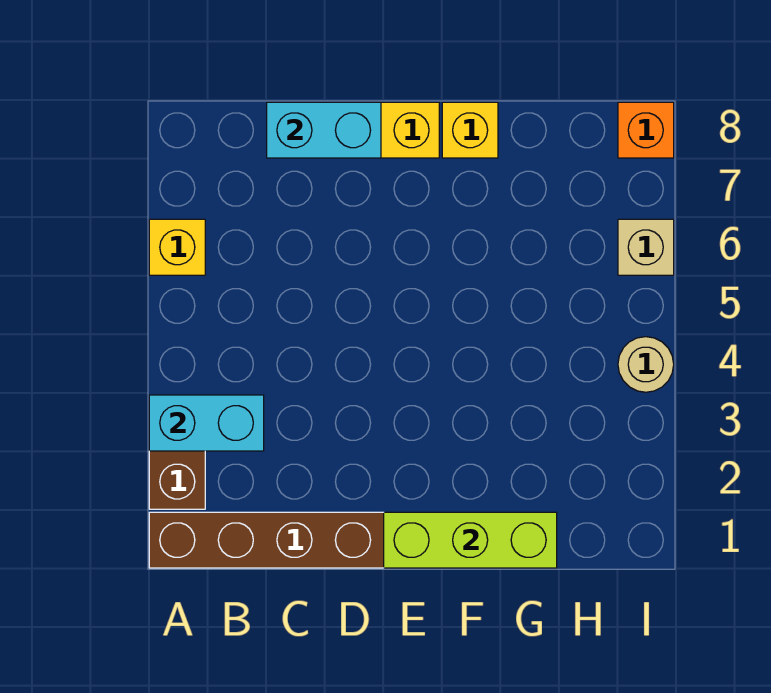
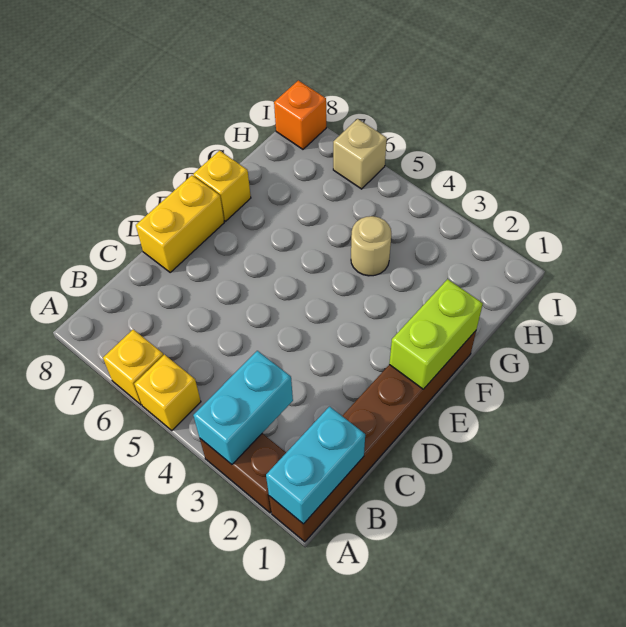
none -> yellow 1x1 brick [134,355,201,431]
cyan 1x2 brick [267,102,381,158] -> cyan 1x2 brick moved to [266,407,365,524]
lime 1x3 brick [384,512,557,568] -> lime 1x2 brick [389,279,483,389]
tan 1x1 round brick [618,337,674,392] -> tan 1x1 round brick moved to [351,216,391,276]

